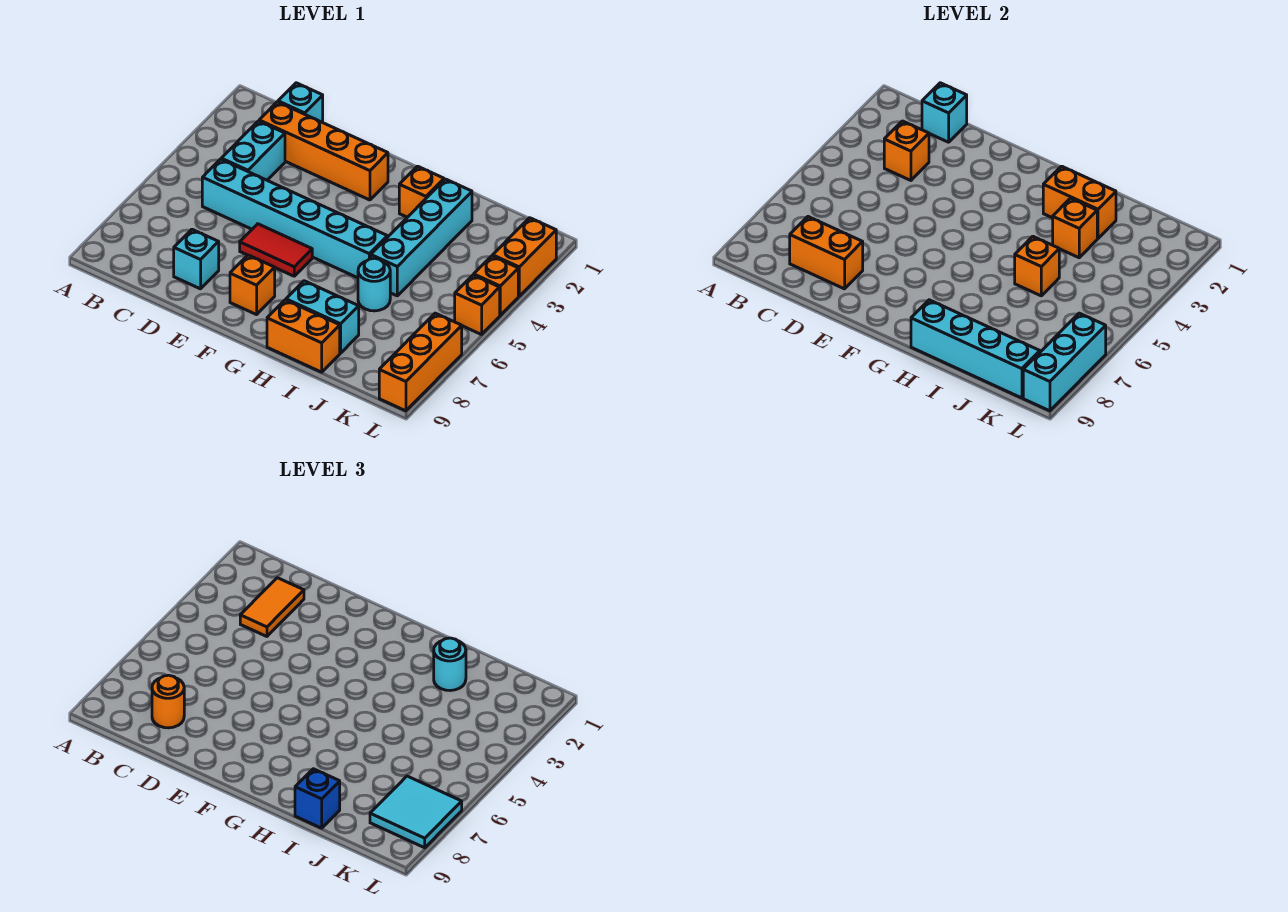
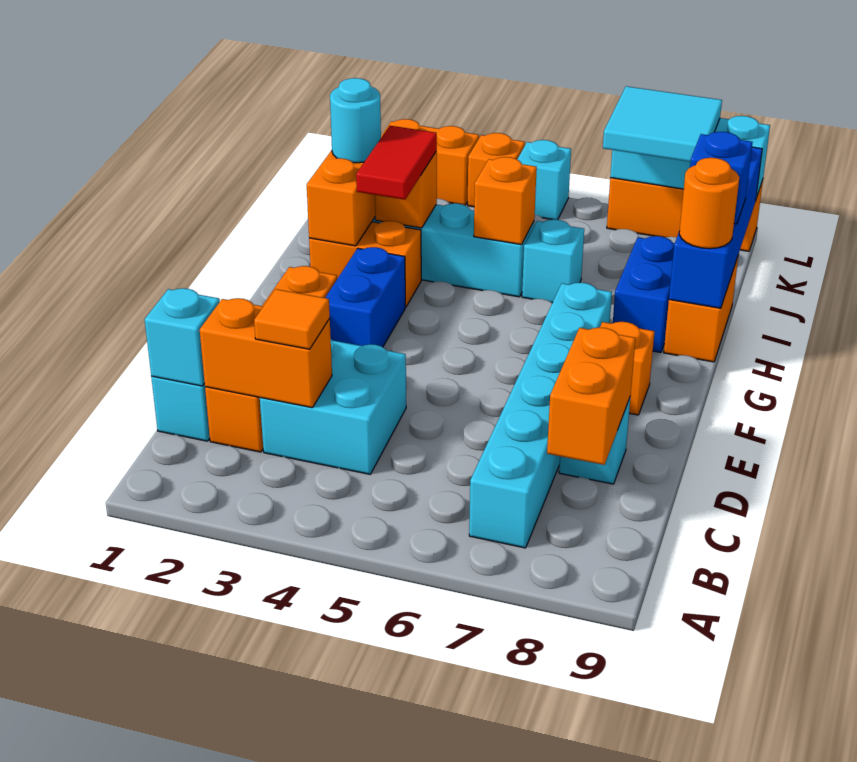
orange 1x2 tile [240,578,304,636] -> orange 1x1 tile [254,289,330,349]
cyan 1x2 brick [221,121,285,180] -> cyan 2x2 brick [260,339,406,474]
orange 1x1 brick [884,121,929,180] -> orange 1x2 brick [200,298,332,408]
cyan 1x6 brick [202,159,387,278] -> cyan 1x6 brick moved to [469,283,612,548]
orange 1x1 round brick [152,675,184,728] -> orange 1x1 round brick moved to [679,158,739,249]
red 1x2 tile [240,224,312,276] -> red 1x2 tile moved to [356,126,437,200]
none -> blue 1x2 brick [325,247,405,347]
orange 1x1 brick [399,166,444,217] -> orange 1x2 brick [309,221,421,307]
cyan 1x2 brick [286,281,359,353] -> blue 1x2 brick [613,236,674,352]
cyan 1x4 brick [911,300,1040,398] -> blue 1x4 brick [669,147,762,308]
cyan 1x1 round brick [358,258,390,311] -> cyan 1x1 brick [522,219,584,303]
orange 1x1 brick [455,275,500,335] -> cyan 1x1 brick [517,140,571,220]

